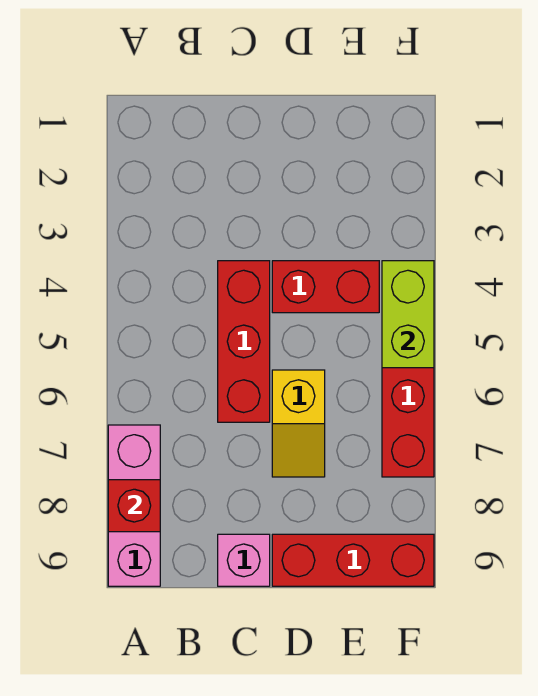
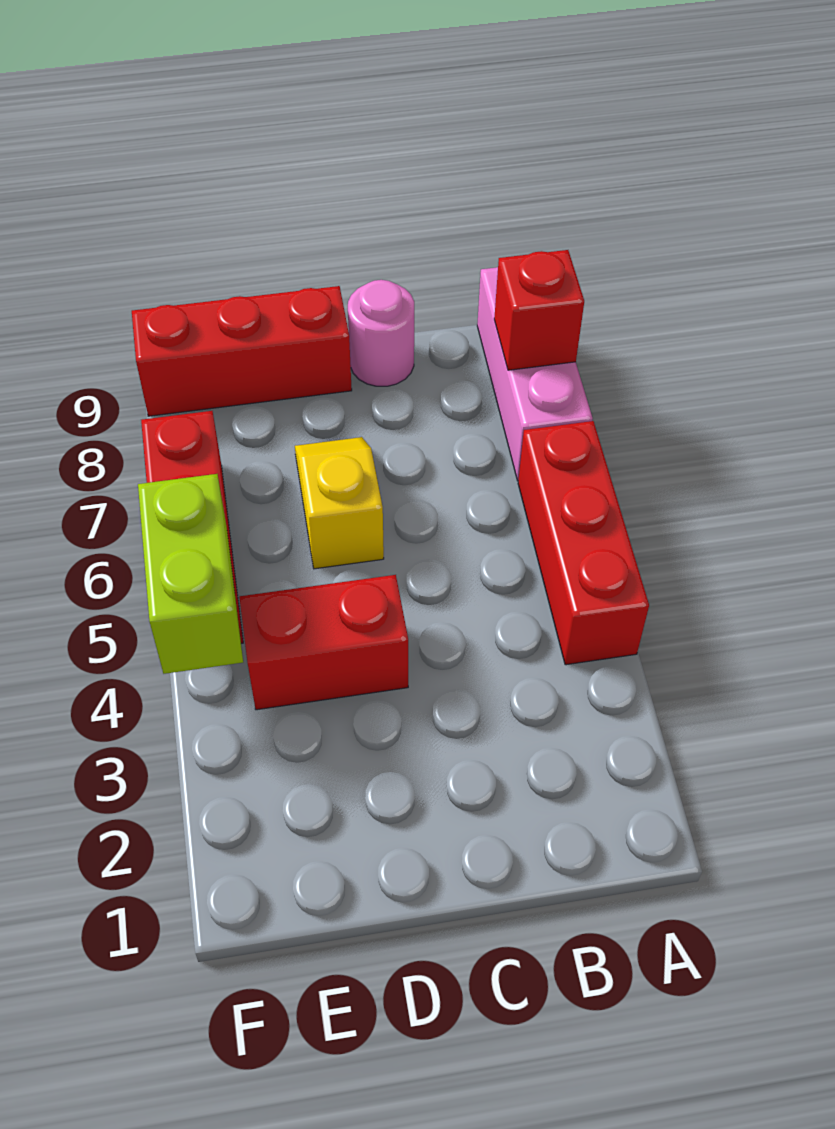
red 1x3 brick [218,261,270,422] -> red 1x3 brick moved to [518,421,649,665]
pink 1x1 brick [218,534,270,586] -> pink 1x1 round brick [348,280,414,386]

